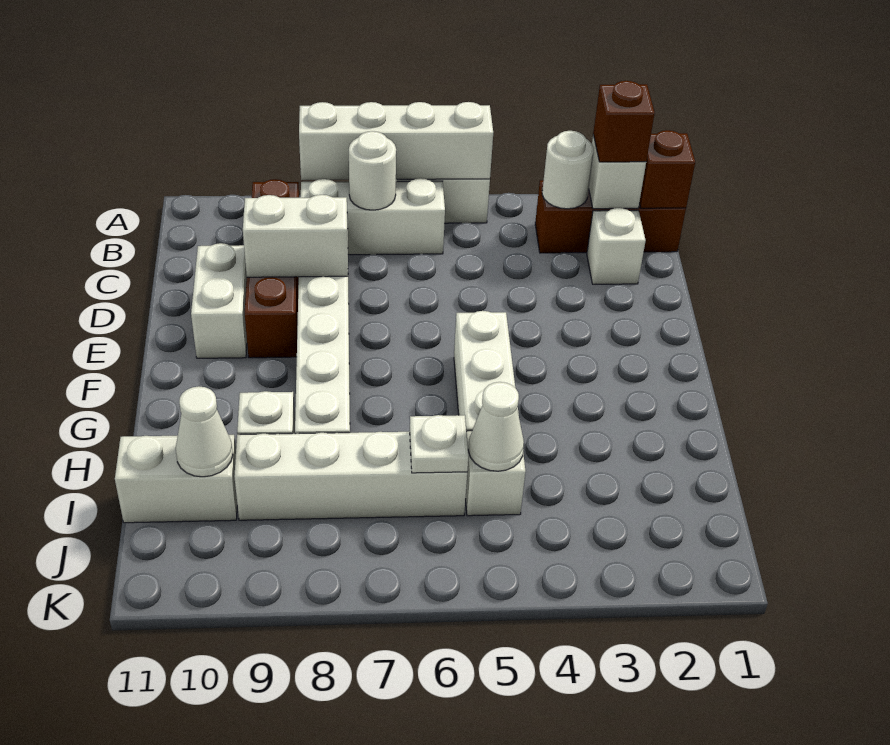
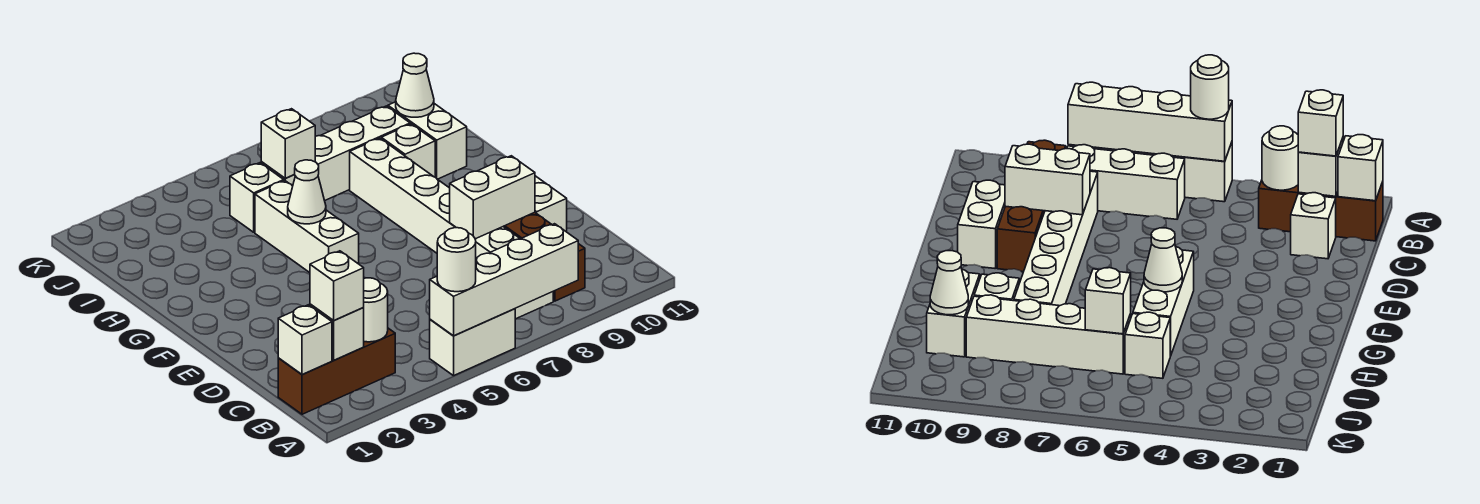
brown 1x1 brick [639,130,695,208] -> white 1x1 brick [278,305,332,374]
brown 1x1 brick [593,81,655,162] -> white 1x1 brick [310,251,364,321]
white 1x1 round brick [349,131,396,210] -> white 1x1 round brick moved to [437,228,476,292]
white 1x1 cone [468,382,524,471] -> white 1x1 cone moved to [288,160,326,224]
white 1x1 plate [410,415,468,473] -> white 1x1 brick [261,109,315,178]
white 1x2 brick [115,435,237,523] -> white 1x2 brick turned to [388,102,467,179]

